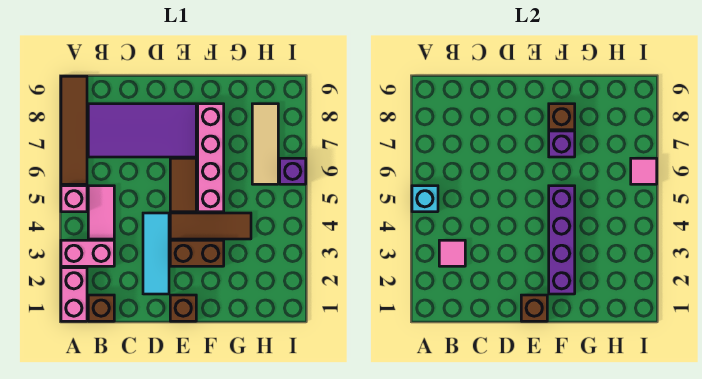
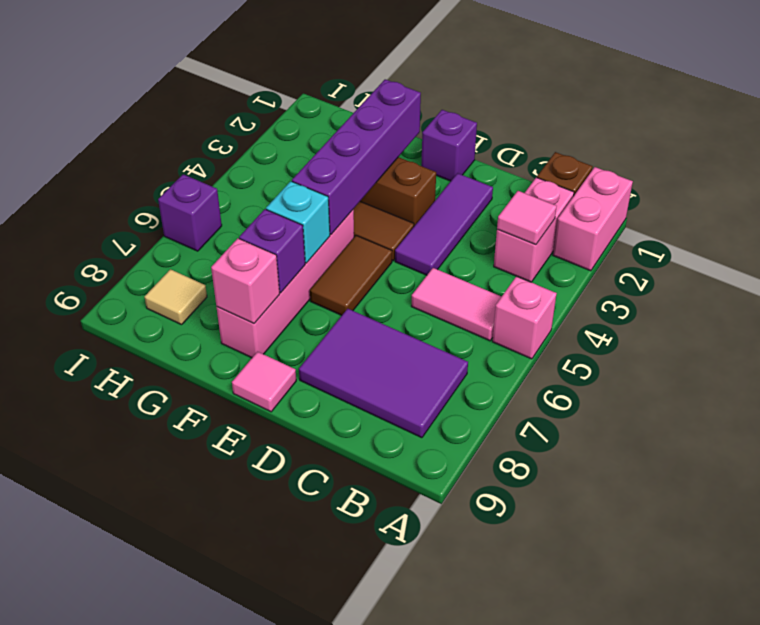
pink 1x2 brick [61,240,114,266] -> pink 1x2 brick turned to [494,177,574,282]
cyan 1x1 brick [412,186,438,212] -> cyan 1x1 brick moved to [266,181,330,263]
brown 1x4 tile [61,76,87,184] -> none
pink 1x2 tile [88,186,114,239] -> pink 1x2 tile turned to [411,268,502,341]
purple 2x4 tile [88,104,196,157] -> purple 2x3 tile [299,309,468,438]
cyan 1x3 tile [143,213,169,294] -> purple 1x3 tile [395,173,493,275]
brown 1x1 brick [170,295,196,321] -> purple 1x1 brick [421,110,477,181]
brown 1x1 brick [521,295,547,321] -> none
brown 1x1 brick [549,104,575,130] -> pink 1x1 brick [211,238,280,324]
tan 1x3 tile [252,104,278,184] -> tan 1x1 tile [145,269,207,325]
pink 1x1 tile [631,158,657,184] -> pink 1x1 tile moved to [232,352,296,412]

